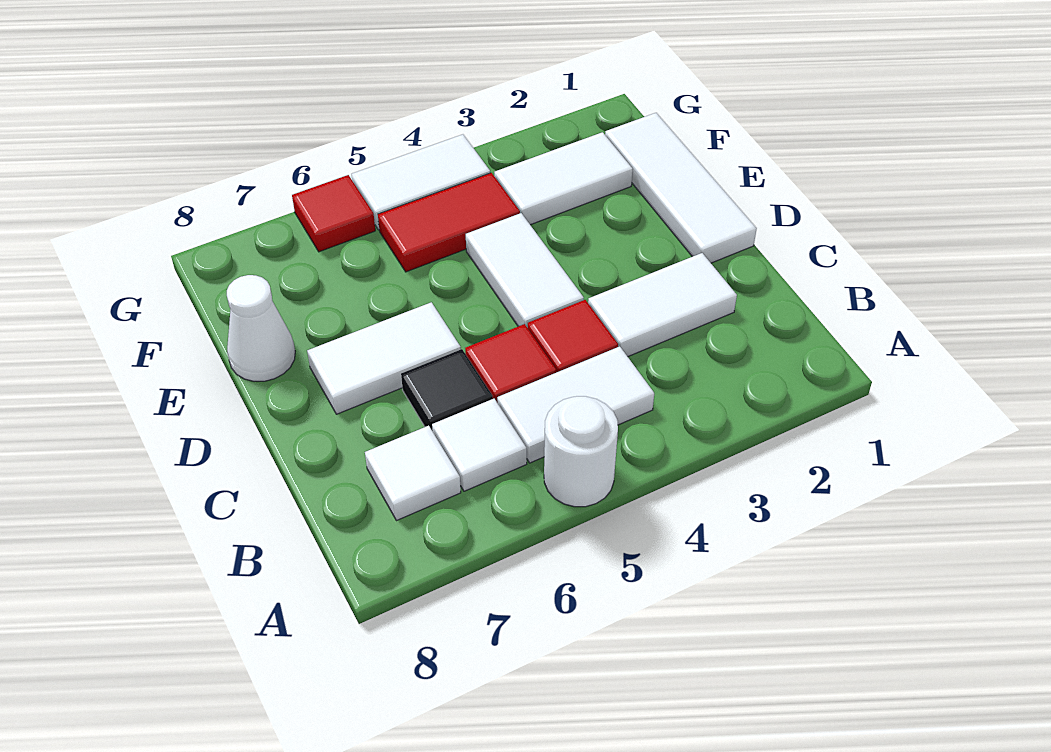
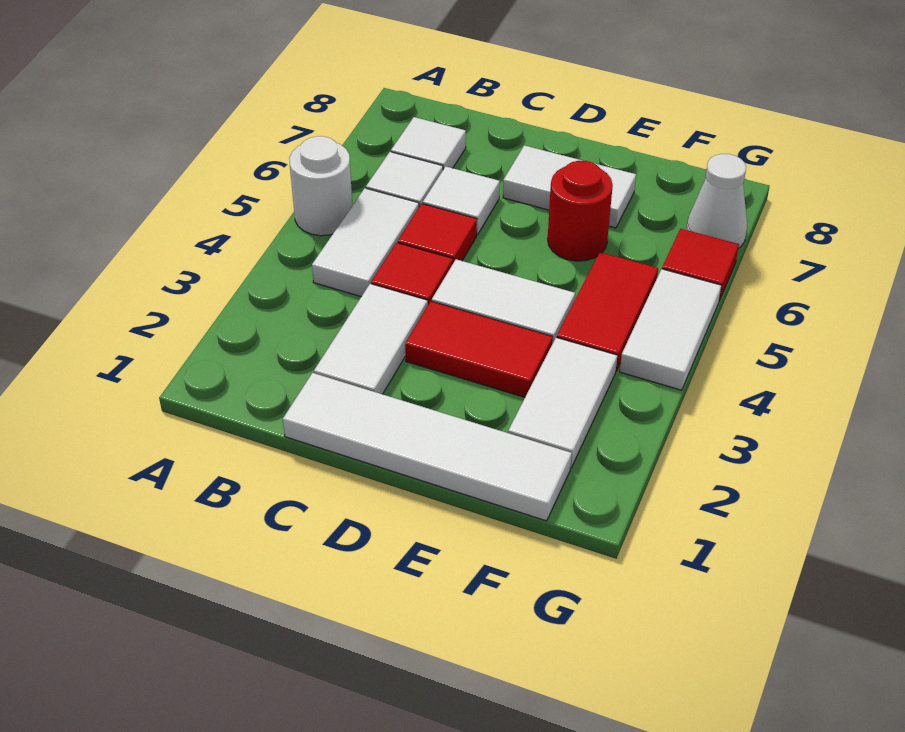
black 1x1 tile [401,349,493,431] -> white 1x1 tile [423,167,500,235]
white 1x3 tile [605,113,757,263] -> white 1x4 tile [283,373,572,521]
none -> red 1x2 tile [405,301,553,397]
white 1x2 tile [307,302,461,414] -> white 1x2 tile turned to [503,145,636,228]
none -> red 1x1 round brick [548,161,613,261]
white 1x1 cone [227,275,295,381] -> white 1x1 cone moved to [686,154,747,248]

